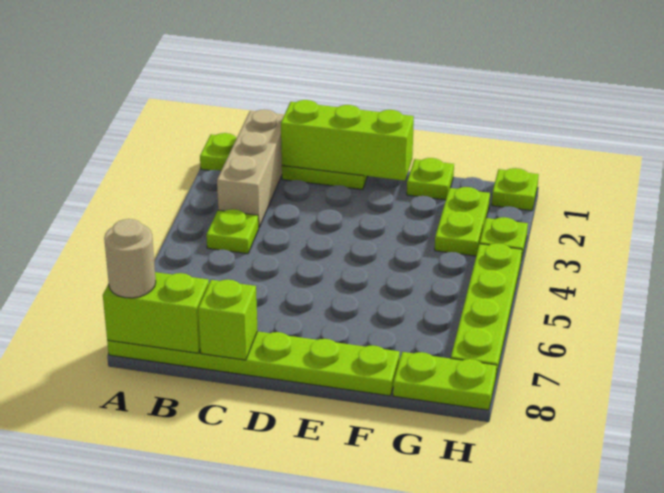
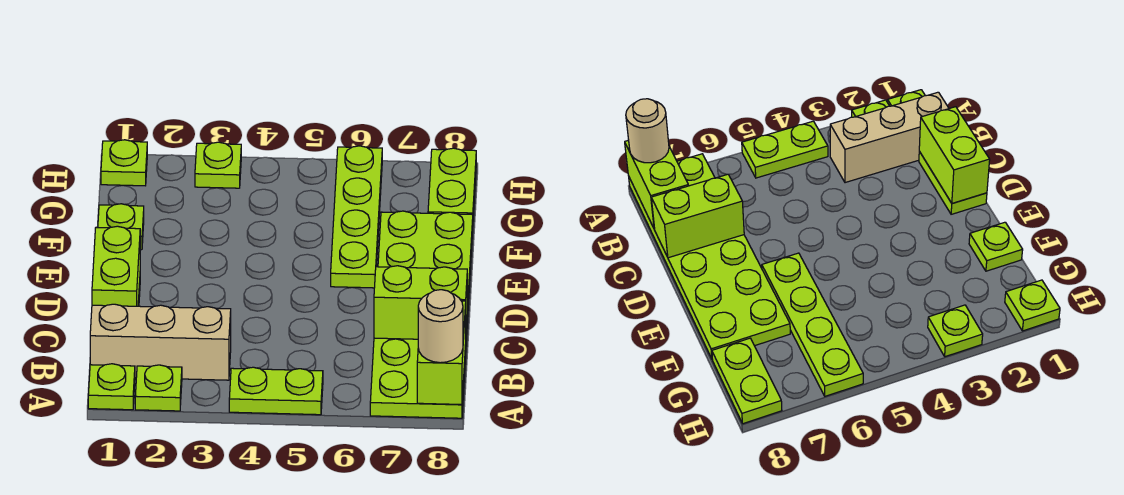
lime 1x6 plate [107,331,400,396] -> lime 2x6 plate [370,211,473,418]
lime 1x1 plate [206,209,259,254] -> lime 1x1 plate moved to [135,365,182,411]
lime 1x3 brick [281,100,414,181] -> lime 1x2 brick [92,226,140,306]
lime 1x1 brick [198,280,258,360] -> lime 1x2 brick [374,266,467,339]
lime 1x2 plate [435,187,490,256] -> lime 1x2 plate moved to [229,367,323,415]
lime 1x4 plate [451,243,522,376] -> lime 1x4 plate turned to [331,146,382,288]

